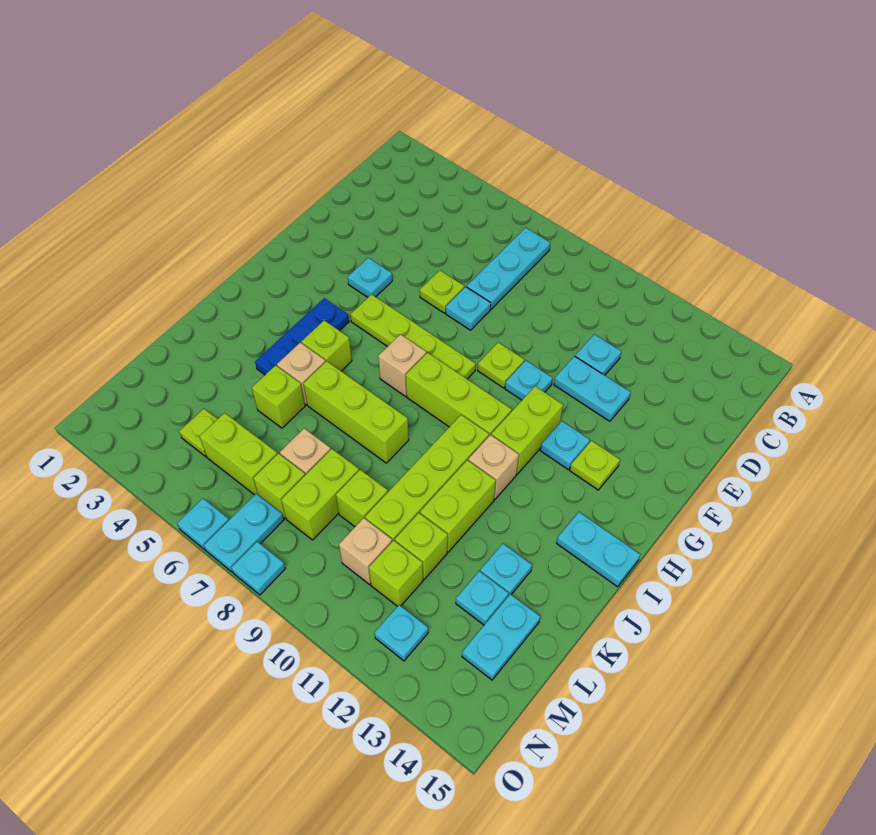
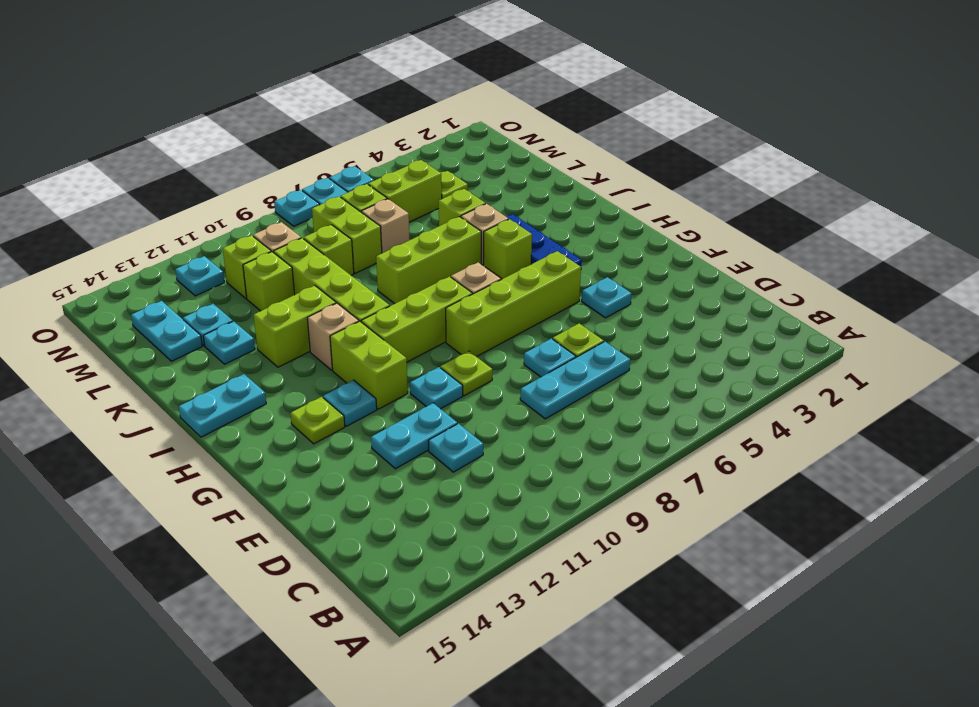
cyan 1x3 plate [467,228,550,309] -> cyan 1x3 plate turned to [520,342,630,419]
lime 1x4 plate [350,294,476,379] -> lime 1x4 brick [446,251,581,357]
lime 1x2 brick [420,460,496,552] -> lime 1x2 brick turned to [254,285,336,367]

